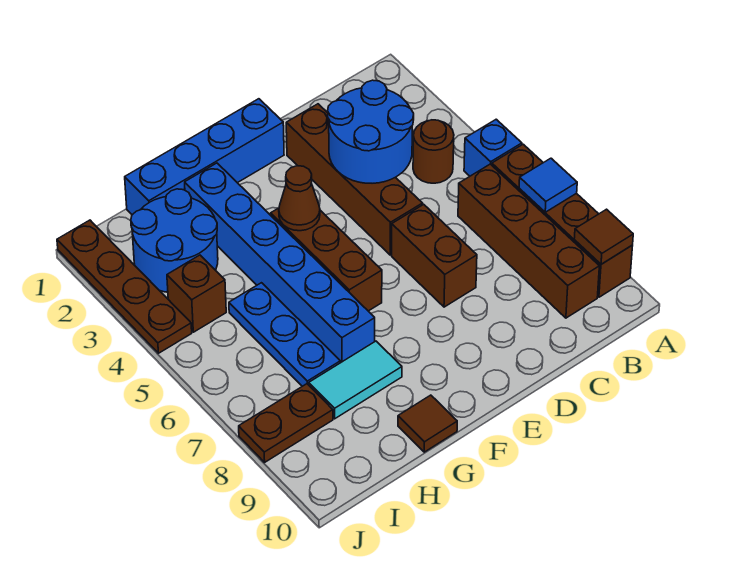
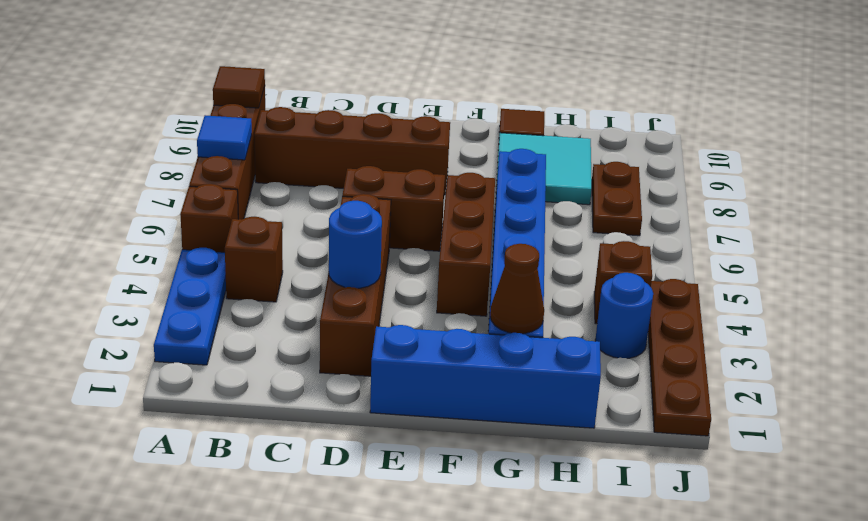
blue 1x1 brick [464,119,522,176] -> brown 1x1 brick [180,184,238,252]
brown 1x1 round brick [413,120,454,183] -> brown 1x1 brick [225,217,283,302]
brown 1x4 brick [458,164,599,318] -> brown 1x4 brick turned to [254,107,450,195]
blue 2x2 round brick [328,80,414,183] -> blue 1x1 round brick [329,201,382,288]
brown 1x2 brick [392,204,477,307] -> brown 1x2 brick turned to [342,166,445,251]
brown 1x1 cone [279,166,320,231] -> brown 1x1 cone moved to [490,244,544,334]
cyan 1x2 tile [309,341,402,419] -> cyan 2x2 tile [496,133,592,205]
blue 2x2 round brick [131,189,218,292] -> blue 1x1 round brick [595,273,653,358]
blue 1x3 plate [229,283,340,386] -> blue 1x3 plate moved to [154,248,226,365]
brown 1x2 plate [239,384,333,462] -> brown 1x2 plate turned to [592,162,642,236]

